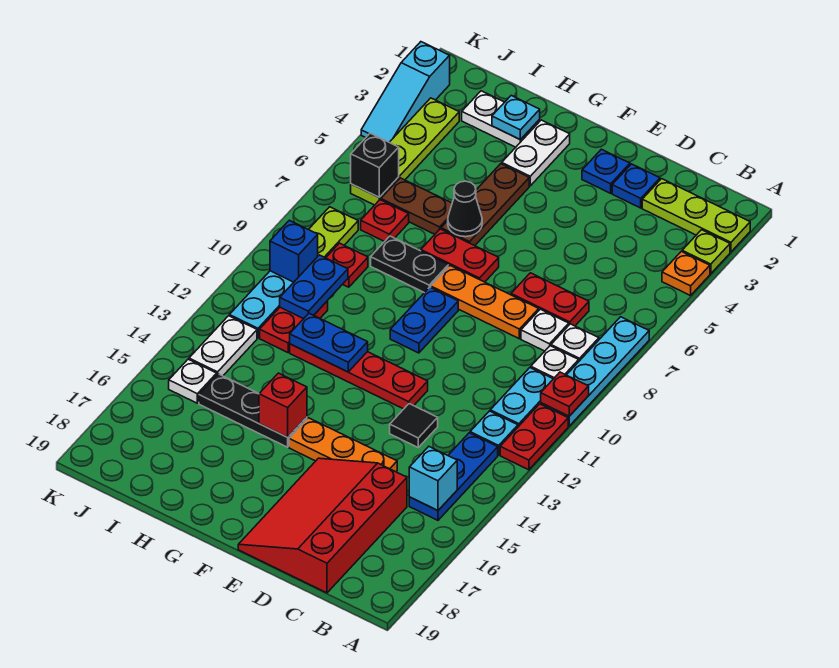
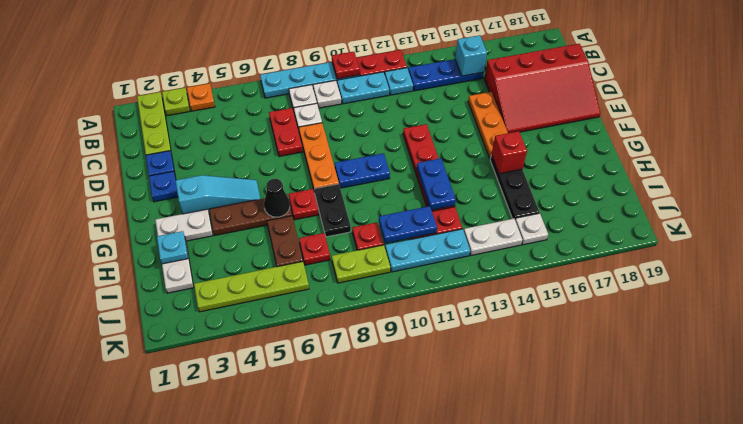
black 1x1 tile [390,404,438,447] -> none
red 1x2 plate [421,229,499,282] -> red 1x1 plate [289,189,319,220]
black 1x1 brick [351,133,399,197] -> none
blue 1x1 brick [270,220,318,282] -> none
cyan 1x3 slope [361,42,450,142] -> cyan 1x3 slope moved to [175,175,261,214]

